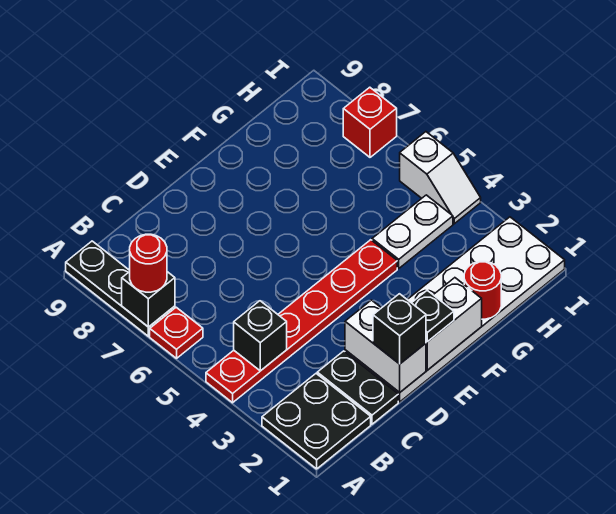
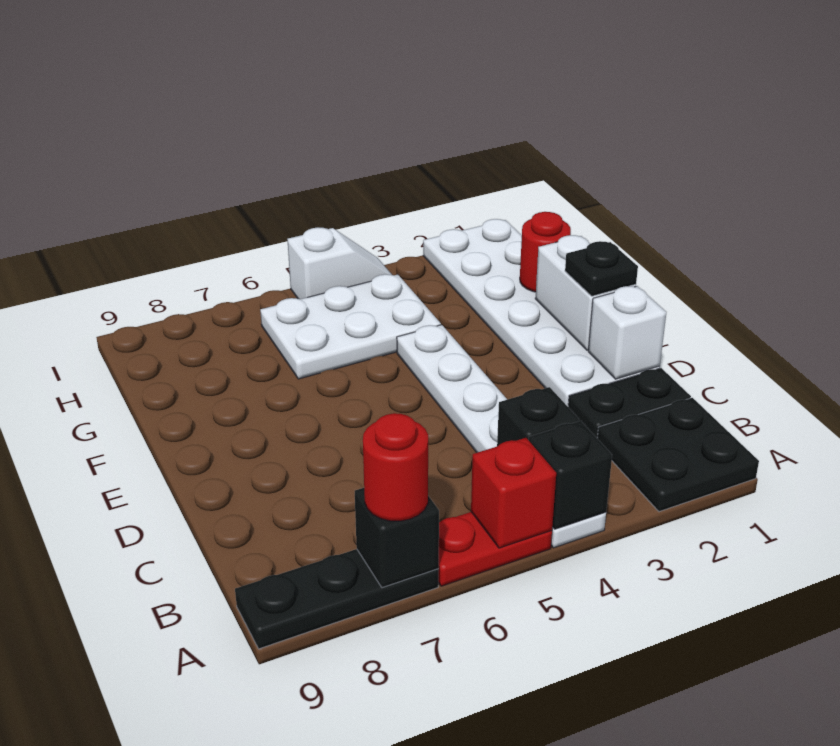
red 1x6 plate [206,240,397,403] -> white 1x6 plate [397,325,606,548]
red 1x1 plate [150,307,203,358] -> red 1x2 plate [438,512,552,586]
white 1x2 brick [345,300,426,392] -> white 1x1 brick [588,286,666,379]
black 1x1 brick [373,294,426,364] -> black 1x1 brick moved to [529,421,612,529]
white 1x2 plate [372,195,453,268] -> white 2x3 plate [260,274,441,379]
red 1x1 brick [343,87,397,157] -> red 1x1 brick moved to [471,438,556,548]

